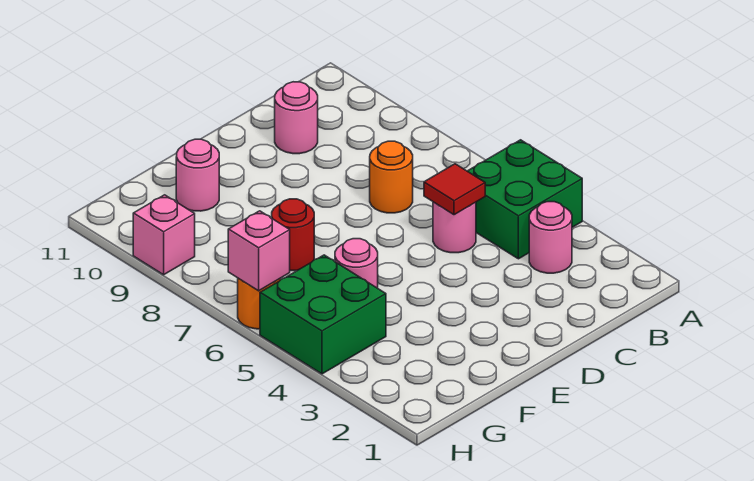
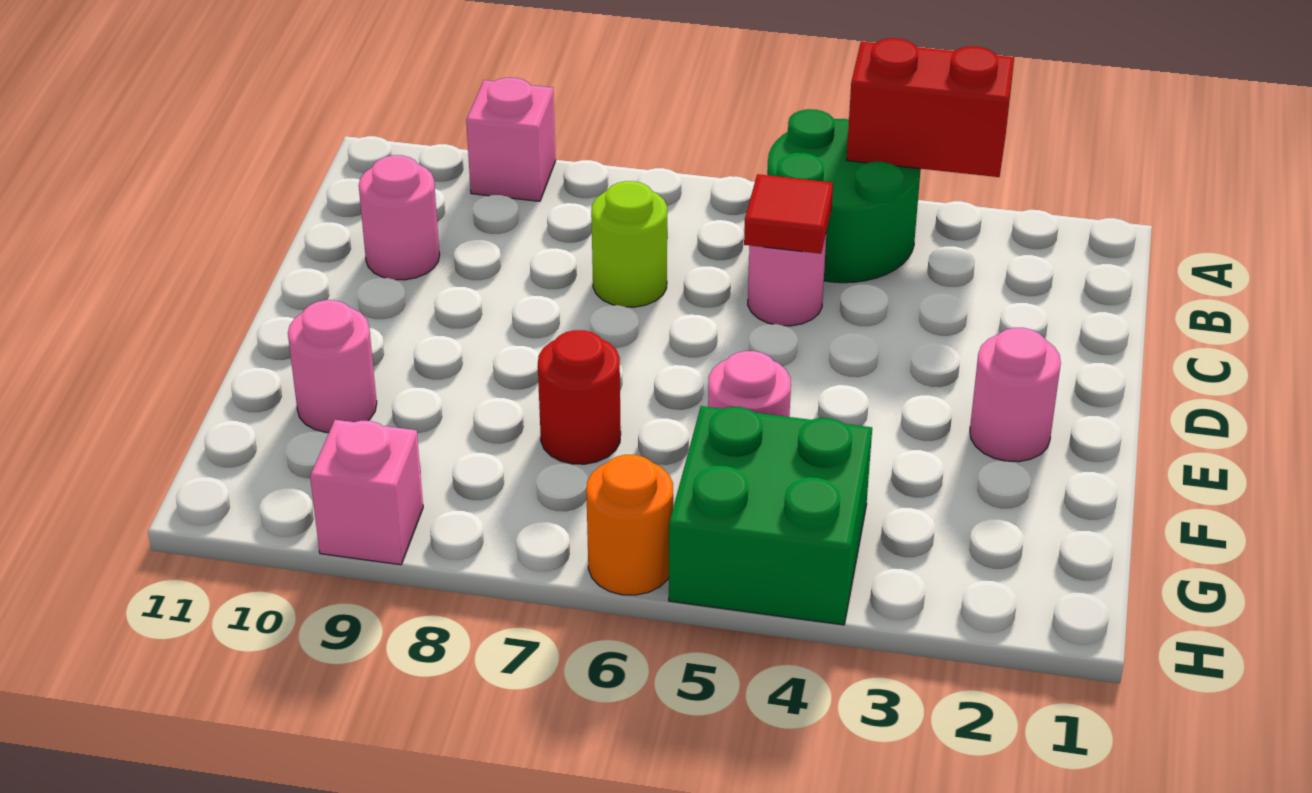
none -> red 1x2 brick [847,38,1014,177]
green 2x2 brick [468,140,582,259] -> green 2x2 round brick [767,109,921,283]
pink 1x1 round brick [529,202,572,273] -> pink 1x1 round brick moved to [970,328,1061,462]
orange 1x1 round brick [370,141,413,213] -> lime 1x1 round brick [591,181,667,307]
pink 1x1 brick [228,211,290,291] -> pink 1x1 brick moved to [466,78,556,201]

